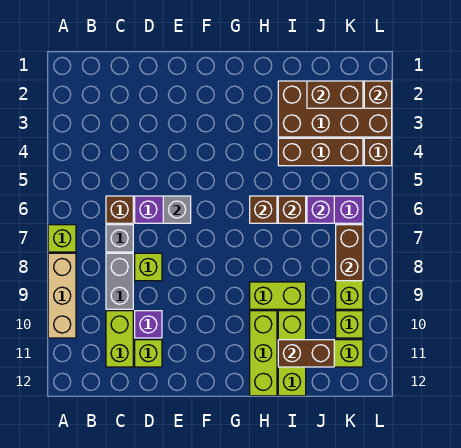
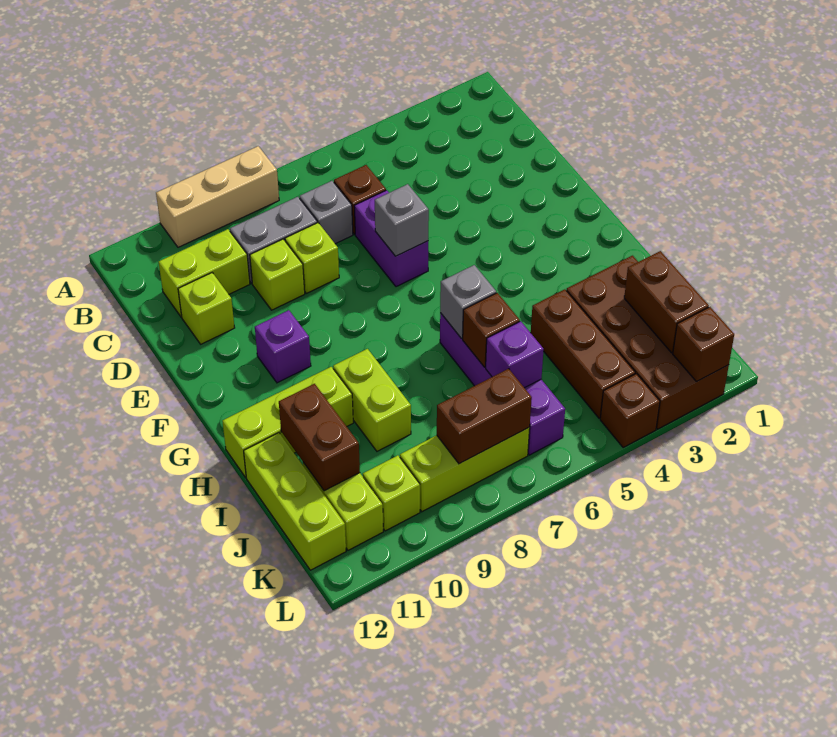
lime 1x1 brick [48,225,76,252] -> lime 1x1 brick moved to [250,239,305,310]
purple 1x1 brick [135,311,162,338] -> purple 1x1 brick moved to [255,310,311,383]
brown 1x1 brick [250,196,277,223] -> grey 1x1 brick [440,265,496,339]
lime 1x3 brick [278,311,306,396] -> lime 1x3 brick turned to [244,433,346,570]

